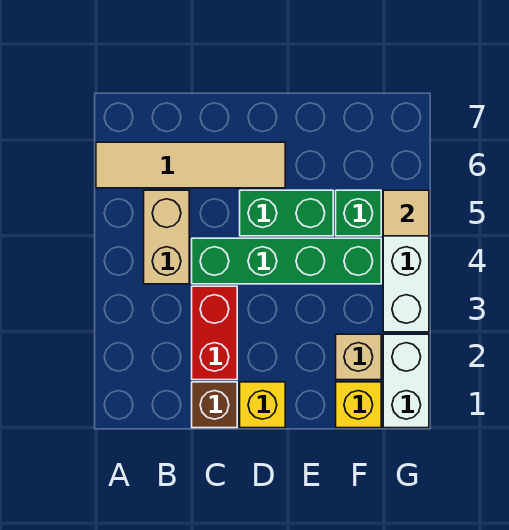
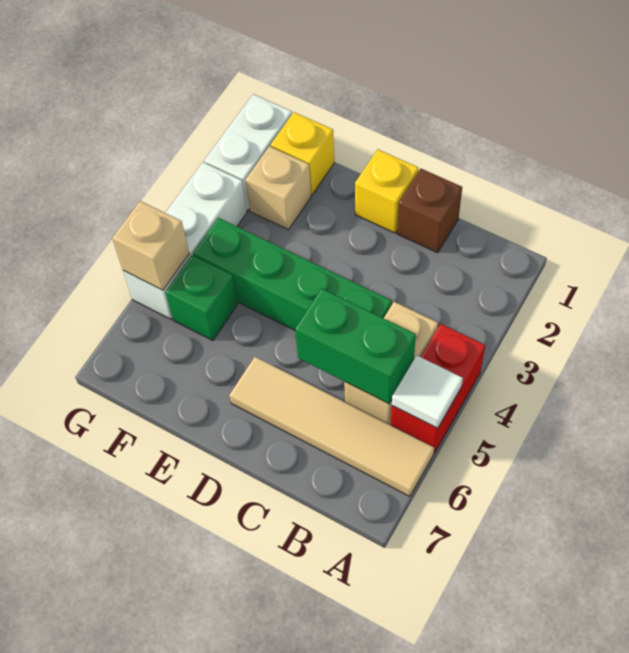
none -> white 1x1 tile [392,356,463,428]
red 1x2 brick [192,286,237,380] -> red 1x2 brick moved to [391,324,485,453]
green 1x2 brick [240,190,333,236] -> green 1x2 brick moved to [295,288,416,404]
tan 1x1 tile [383,190,429,236] -> tan 1x1 brick [112,201,189,290]

